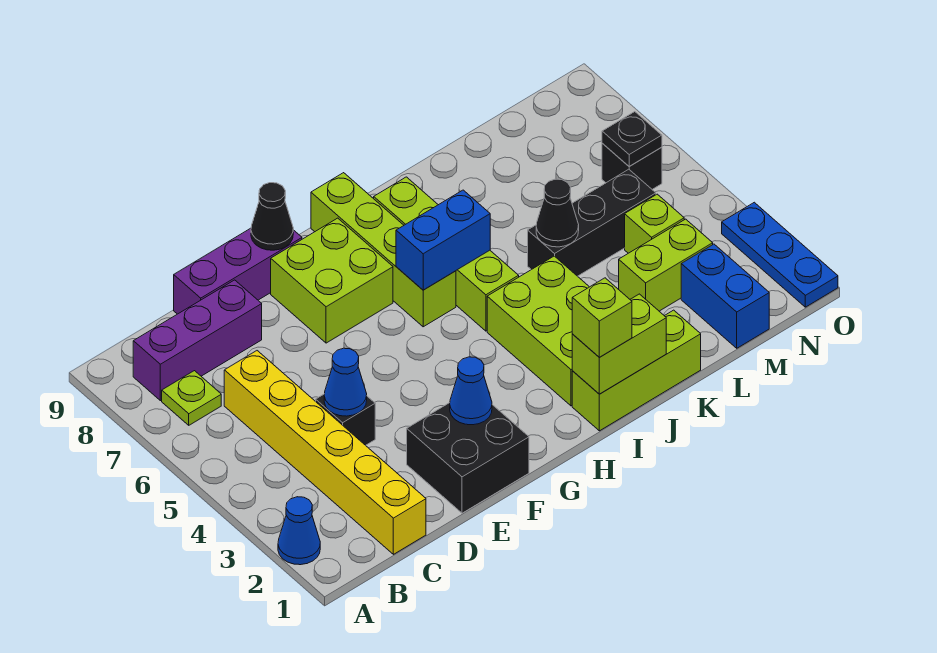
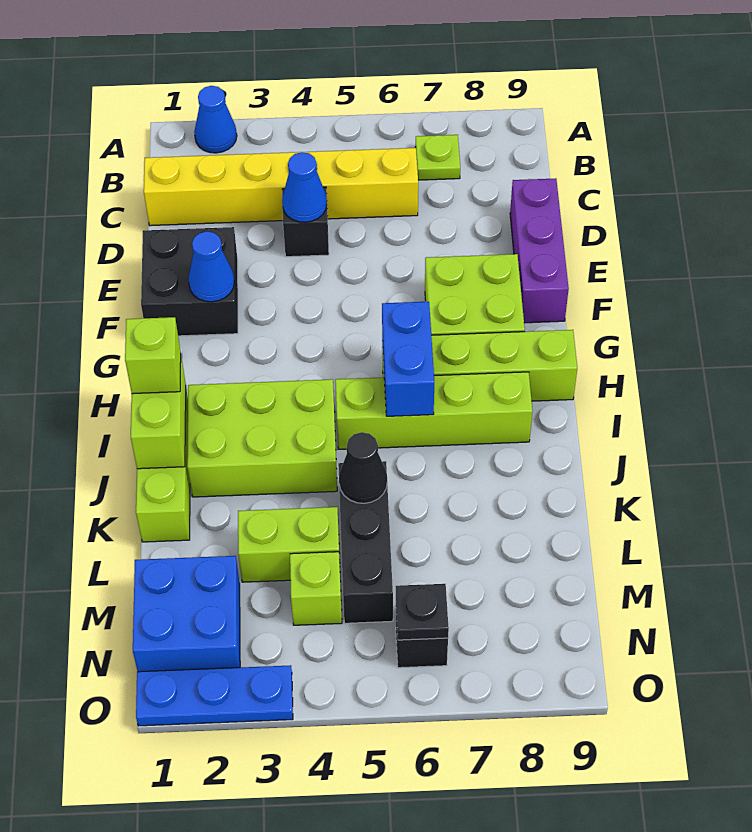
purple 1x3 brick [133,280,262,401] -> none
black 1x1 cone [251,183,293,250] -> none
lime 1x2 brick [619,219,713,311] -> lime 1x2 brick turned to [238,507,340,582]
blue 1x2 brick [681,244,769,348] -> blue 2x2 brick [133,556,240,672]

